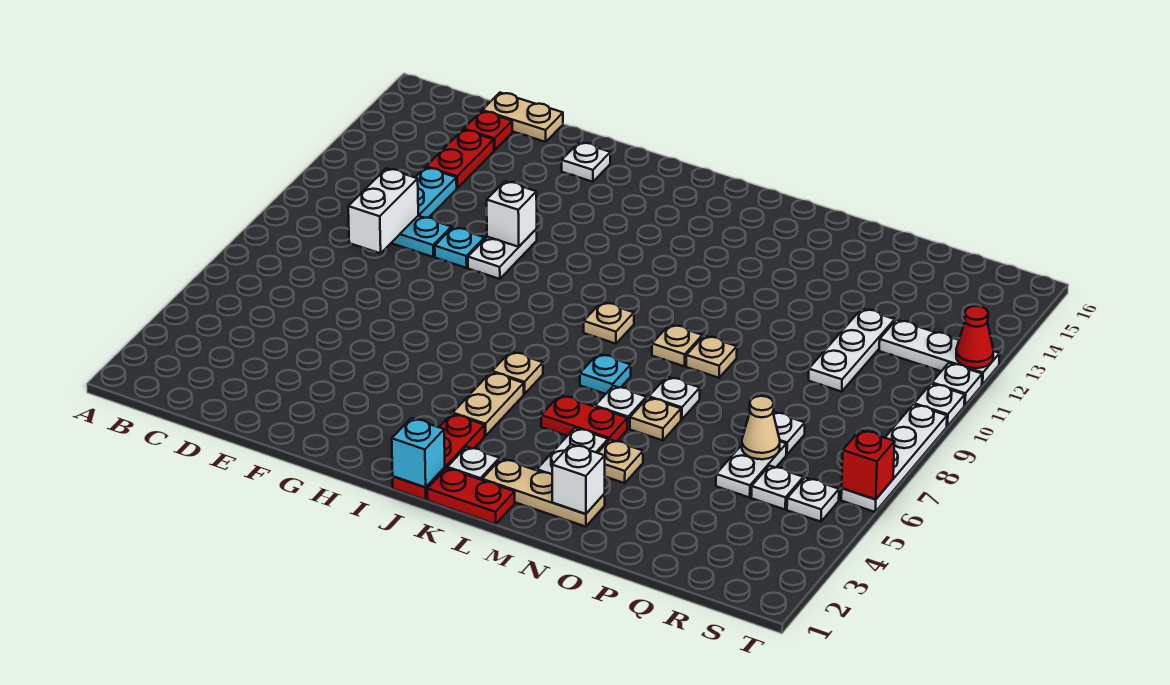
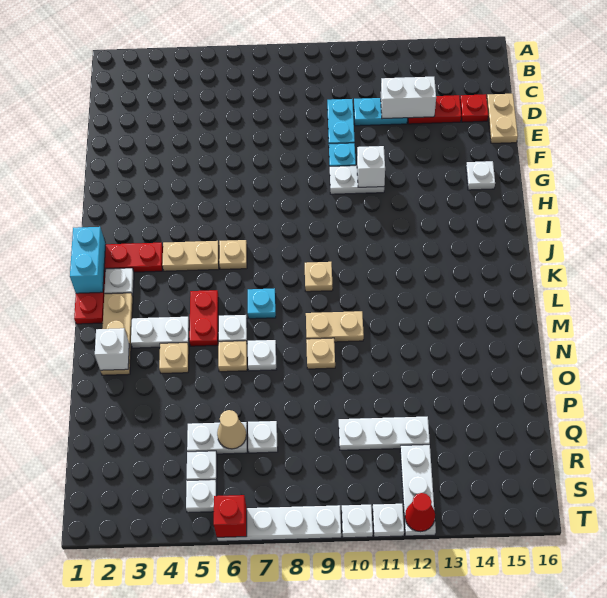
white 1x2 brick [348,168,418,253] -> white 1x2 brick moved to [381,77,436,119]
cyan 1x1 brick [392,418,445,487] -> cyan 1x2 brick [70,227,106,293]
tan 1x1 plate [652,324,702,366] -> tan 1x2 plate [306,311,364,342]

